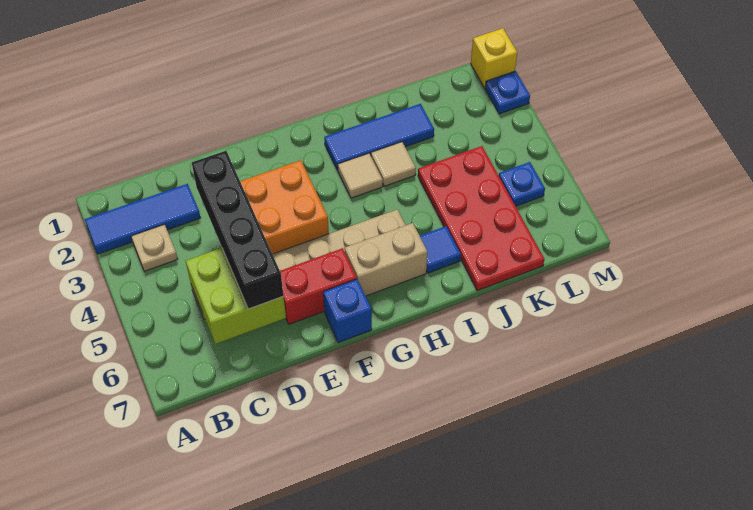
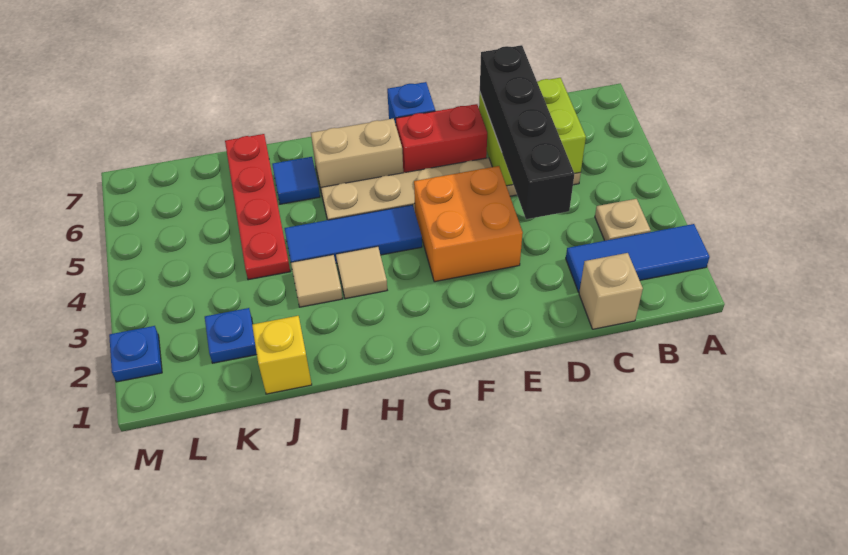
none -> tan 1x1 brick [579,253,643,329]
blue 1x3 tile [324,104,434,170] -> blue 1x3 tile moved to [284,205,422,263]
red 2x4 plate [418,146,544,290] -> red 1x4 plate [225,134,290,280]
blue 1x1 plate [499,162,545,206] -> blue 1x1 plate moved to [205,308,257,363]
yellow 1x1 brick [471,28,517,88] -> yellow 1x1 brick moved to [252,316,312,394]

